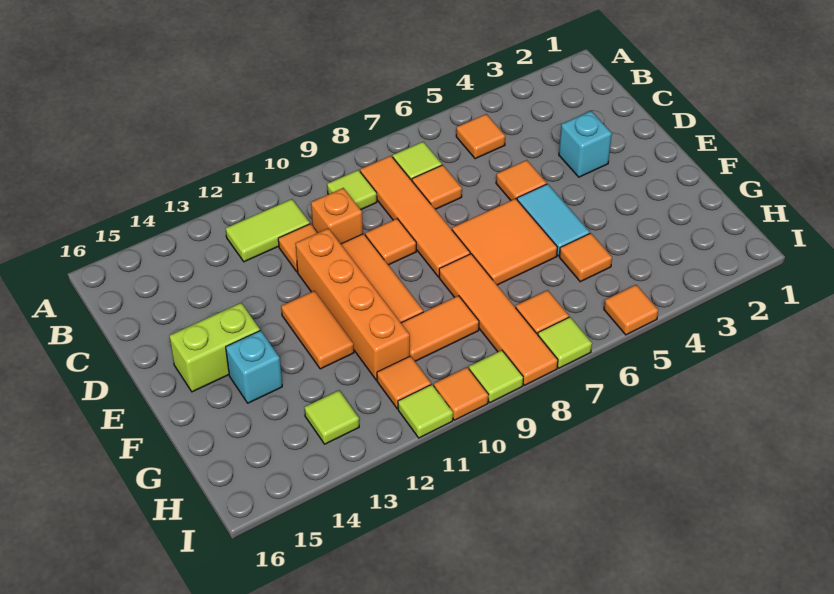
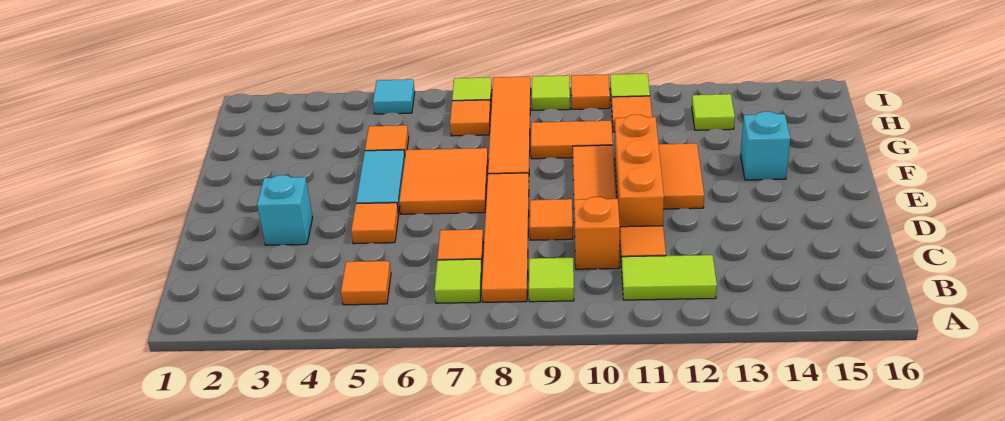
orange 1x4 brick [295,228,410,380] -> orange 1x3 brick [615,115,664,227]
lime 1x2 brick [169,303,260,392] -> none
orange 1x1 tile [604,285,658,335] -> cyan 1x1 tile [373,79,415,114]

